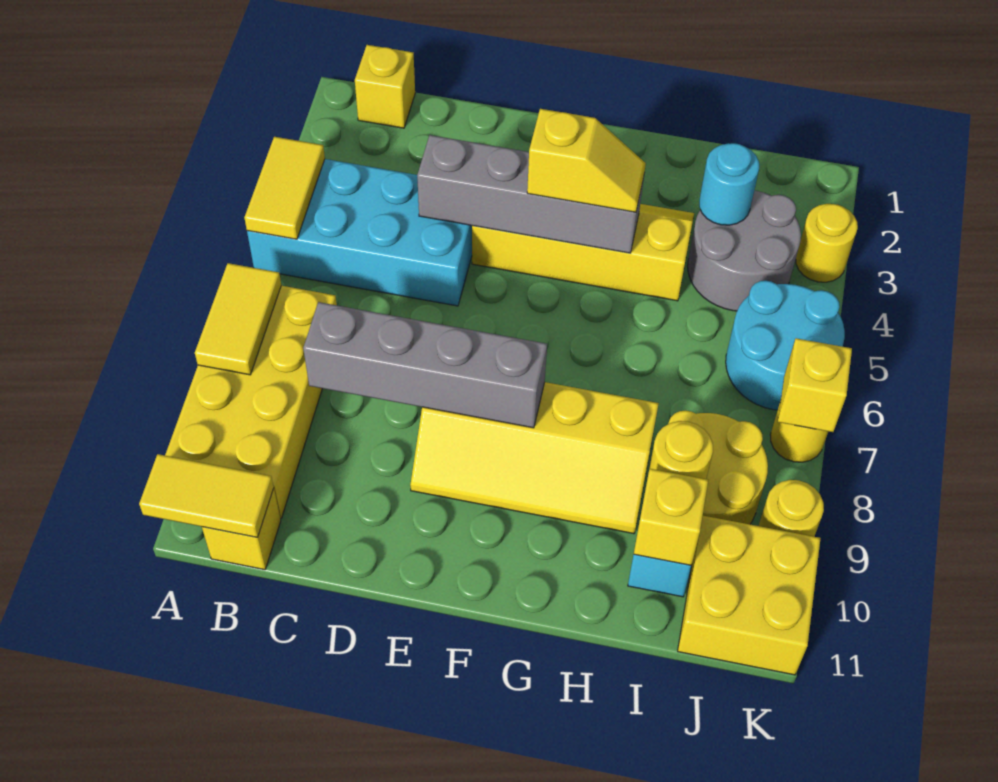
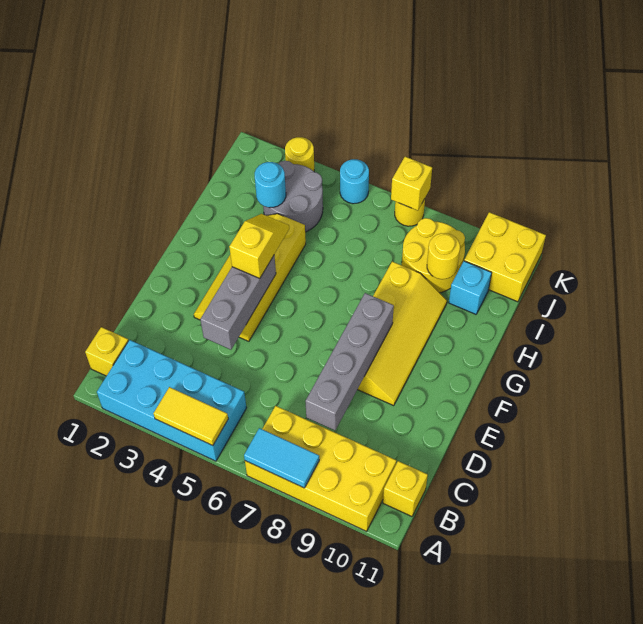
cyan 2x4 brick [247,159,472,306] -> cyan 2x4 brick turned to [97,340,246,461]
yellow 1x2 tile [195,263,281,375] -> cyan 1x2 tile [244,428,319,488]
yellow 1x2 tile [139,454,274,538] -> none
grey 1x4 brick [417,135,644,253] -> grey 1x3 brick [200,256,276,350]
yellow 1x1 brick [634,469,708,565] -> none
cyan 2x2 round brick [726,281,845,410] -> cyan 1x1 round brick [340,159,369,204]
yellow 1x1 round brick [759,480,824,537] -> none

